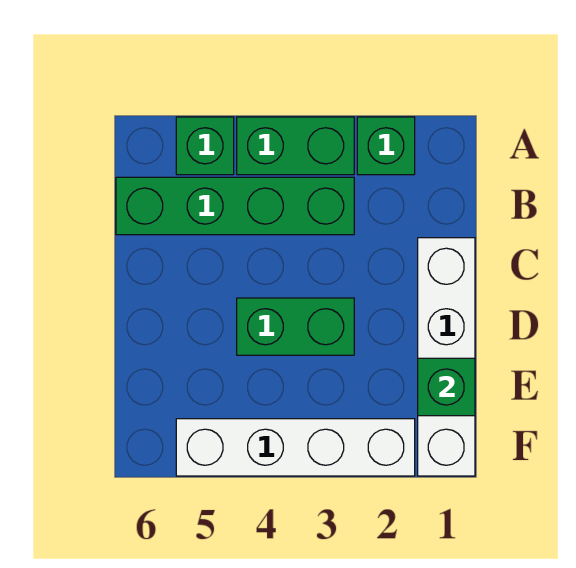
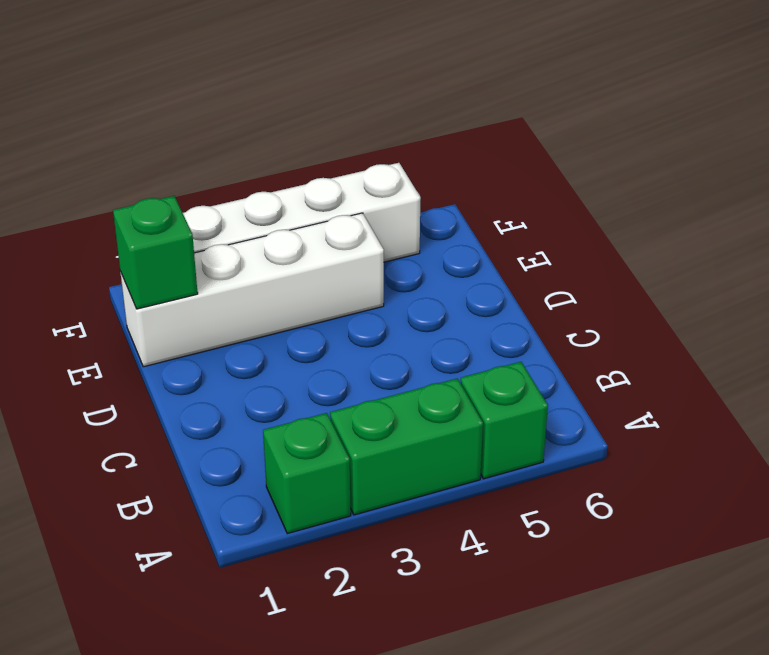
green 1x4 brick [116,177,354,235] -> none
white 1x4 brick [418,238,475,476] -> white 1x4 brick turned to [120,213,384,367]
green 1x2 brick [237,298,354,355] -> none

